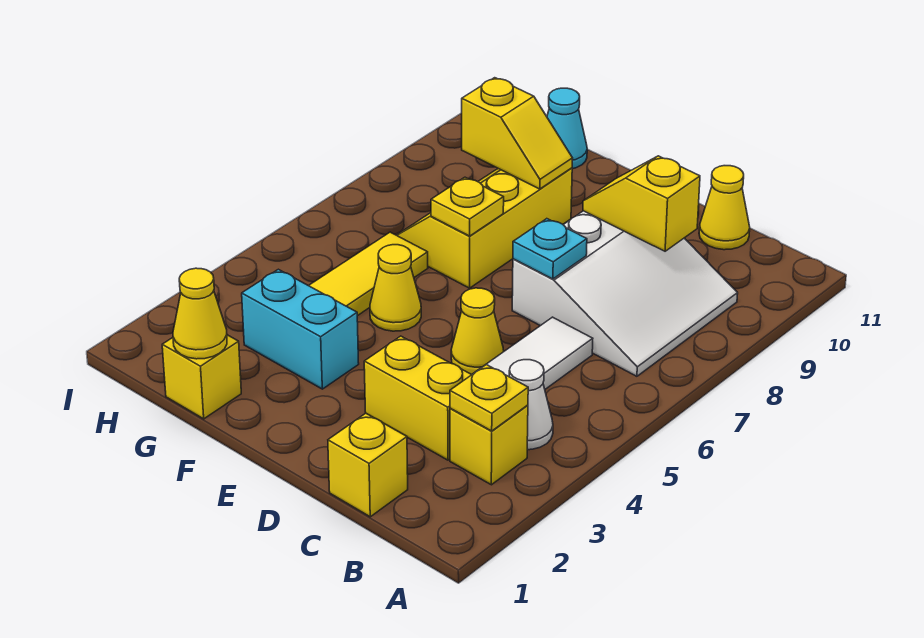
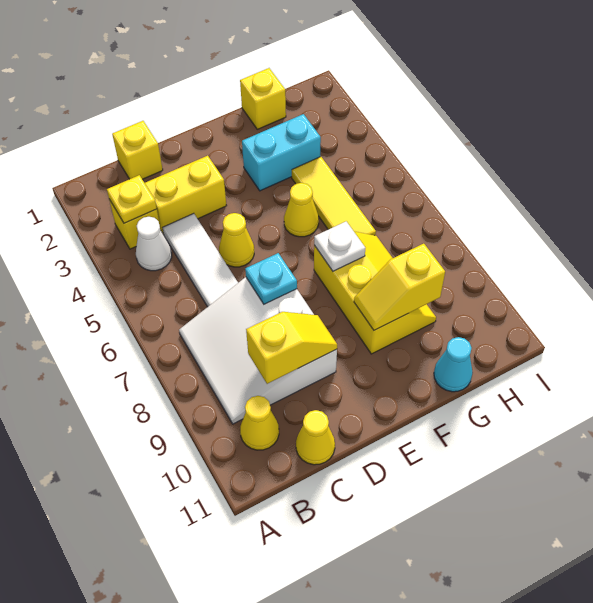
yellow 1x1 plate [431,177,504,236] -> white 1x1 plate [314,221,365,271]
yellow 1x1 cone [173,268,227,359] -> yellow 1x1 cone moved to [240,396,279,450]

